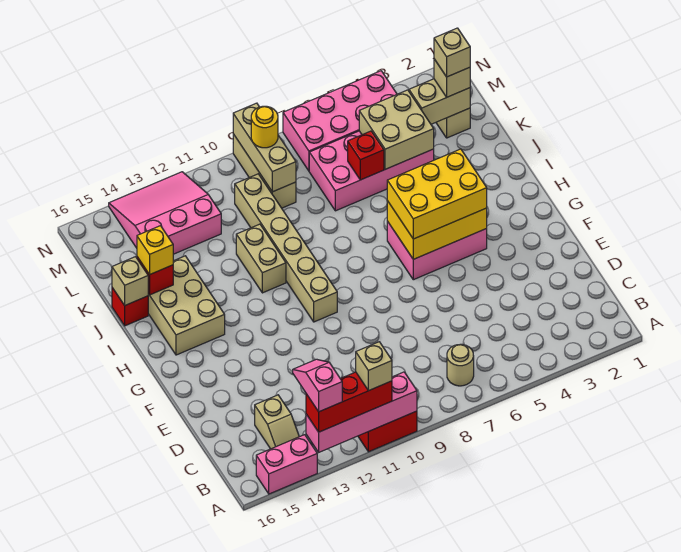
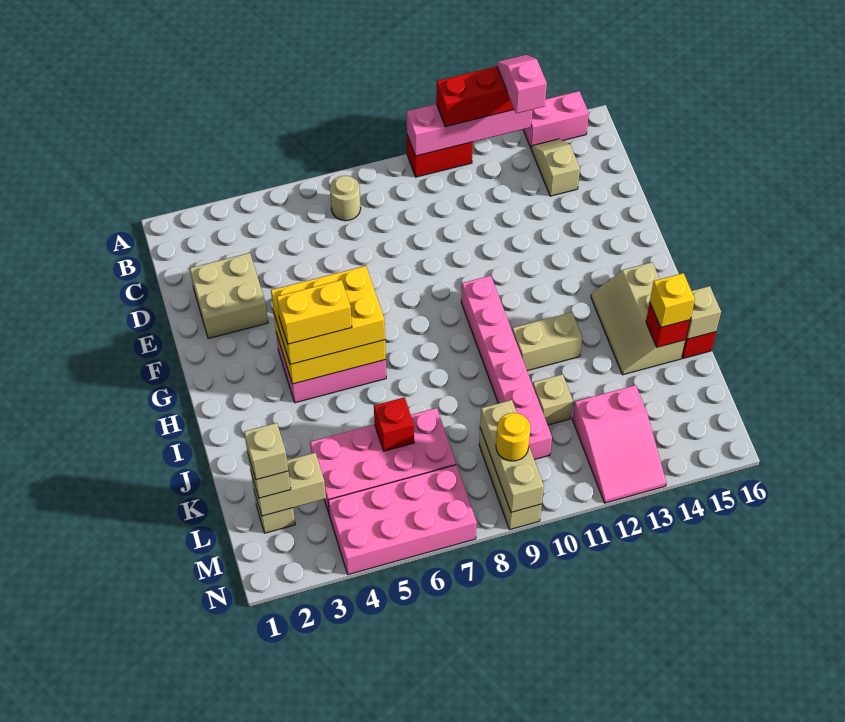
tan 1x1 brick [356,342,392,391] -> tan 1x1 brick moved to [533,374,573,425]
pink 1x2 slope [293,359,342,412] -> pink 1x2 slope turned to [497,55,547,113]
tan 1x6 brick [235,174,337,322] -> pink 1x6 brick [461,276,552,460]
none -> yellow 1x2 brick [277,280,352,344]
tan 2x3 brick [148,256,225,355] -> tan 2x3 slope [591,262,686,375]
tan 1x2 brick [236,224,286,293] -> tan 1x2 brick turned to [512,312,582,371]
tan 2x2 brick [359,90,434,169] -> tan 2x2 brick moved to [190,253,268,339]
pink 3x3 slope [109,172,221,254] -> pink 2x3 slope [572,385,666,503]

